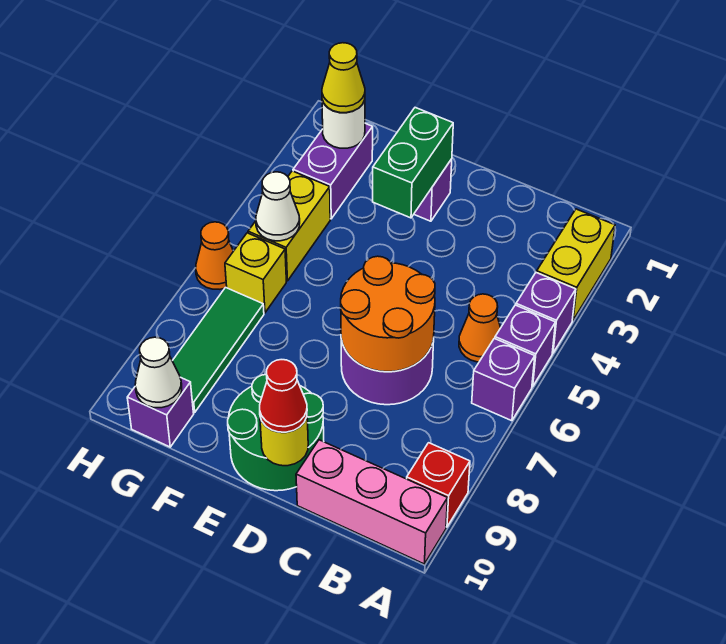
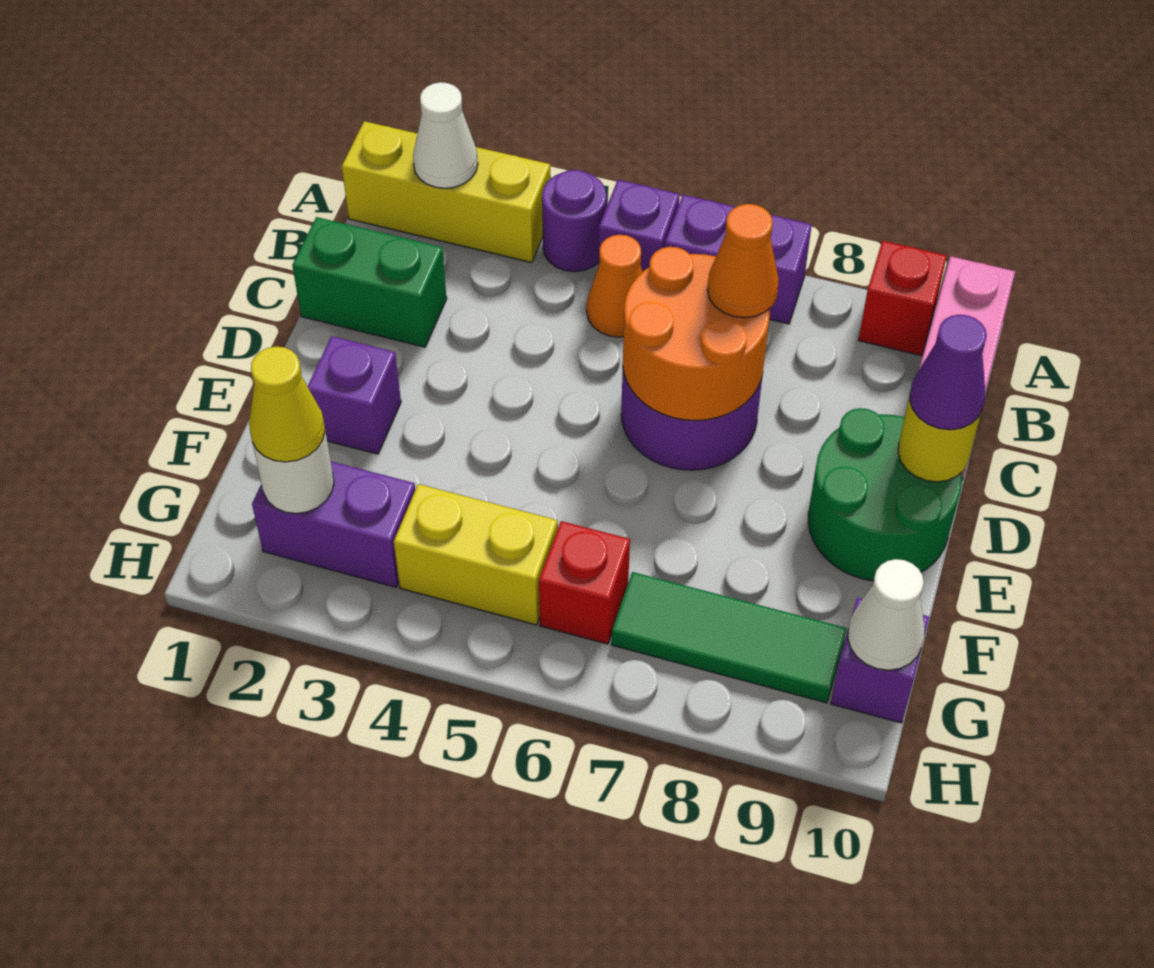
yellow 1x2 brick [537,209,615,321] -> yellow 1x3 brick [342,121,550,263]
purple 1x1 brick [516,272,576,353] -> purple 1x1 round brick [542,170,607,272]
purple 1x1 brick [472,338,535,421] -> purple 1x2 brick [665,195,812,324]
red 1x1 cone [260,360,307,432] -> purple 1x1 cone [910,315,987,430]
green 1x2 brick [373,108,453,218] -> green 1x2 brick moved to [292,217,447,347]
white 1x1 cone [256,172,300,241] -> white 1x1 cone moved to [413,82,478,188]
yellow 1x1 brick [225,233,286,313] -> red 1x1 brick [539,521,630,644]
orange 1x1 cone [196,222,233,289] -> orange 1x1 cone moved to [707,204,779,318]

